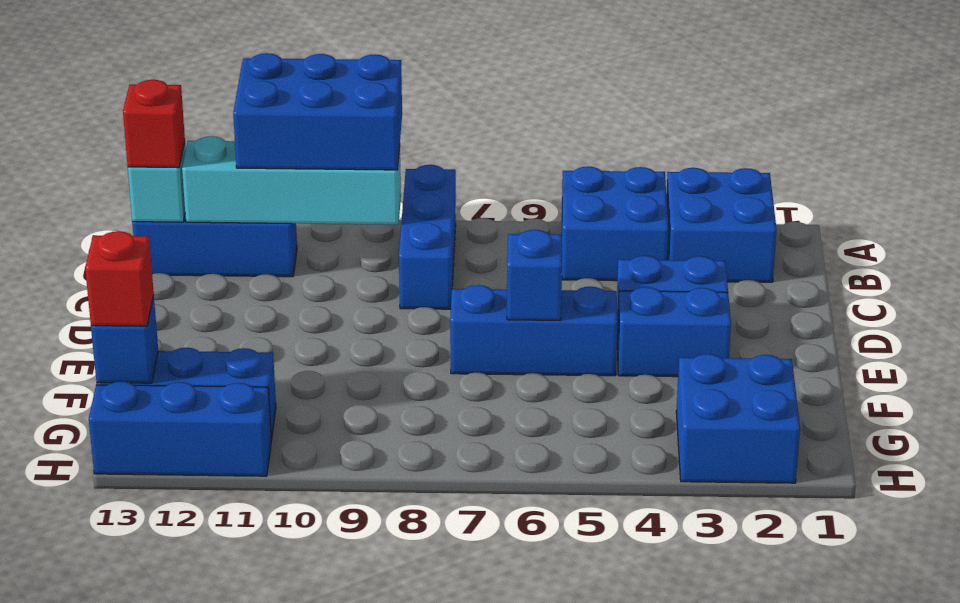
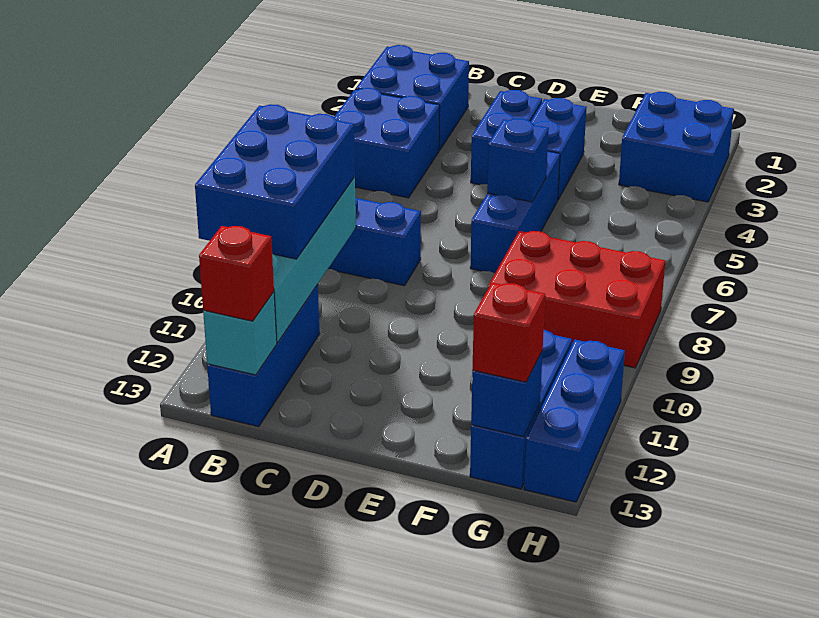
none -> red 2x3 brick [488,231,665,368]

